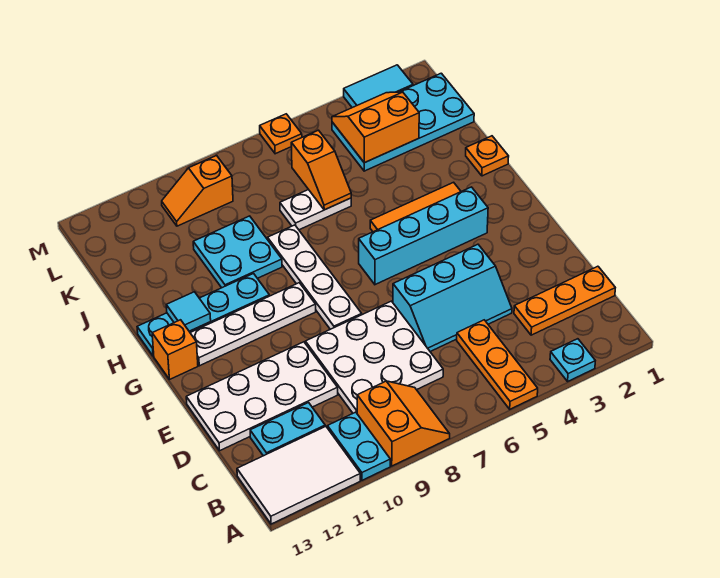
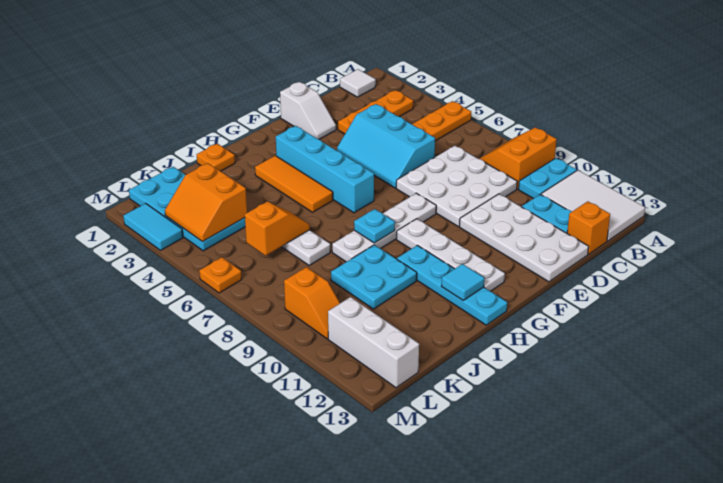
cyan 1x1 plate [550,339,595,381] -> cyan 1x1 plate moved to [354,209,395,243]
none -> white 1x1 tile [340,69,376,97]
orange 1x3 plate [514,266,615,335] -> orange 1x3 plate turned to [338,90,413,134]
cyan 2x3 slope [393,244,512,352] -> cyan 2x3 slope turned to [337,104,435,188]
none -> white 1x2 slope [280,82,336,139]
orange 1x1 brick [152,320,198,380] -> orange 1x1 brick moved to [567,201,610,254]
none -> white 1x3 brick [328,297,419,388]

